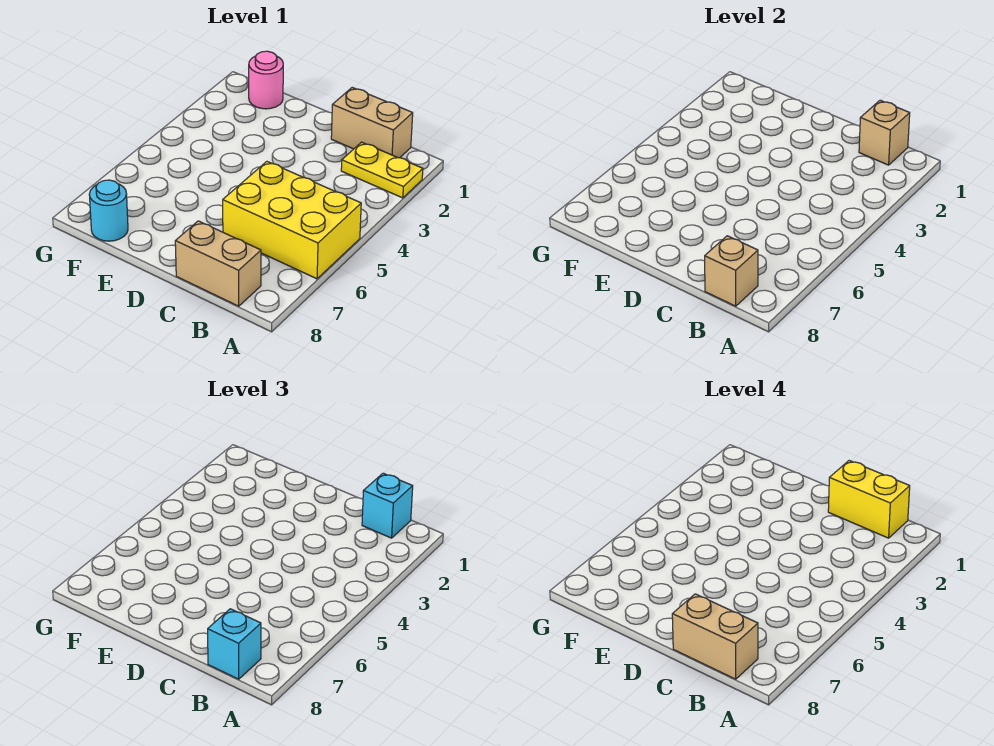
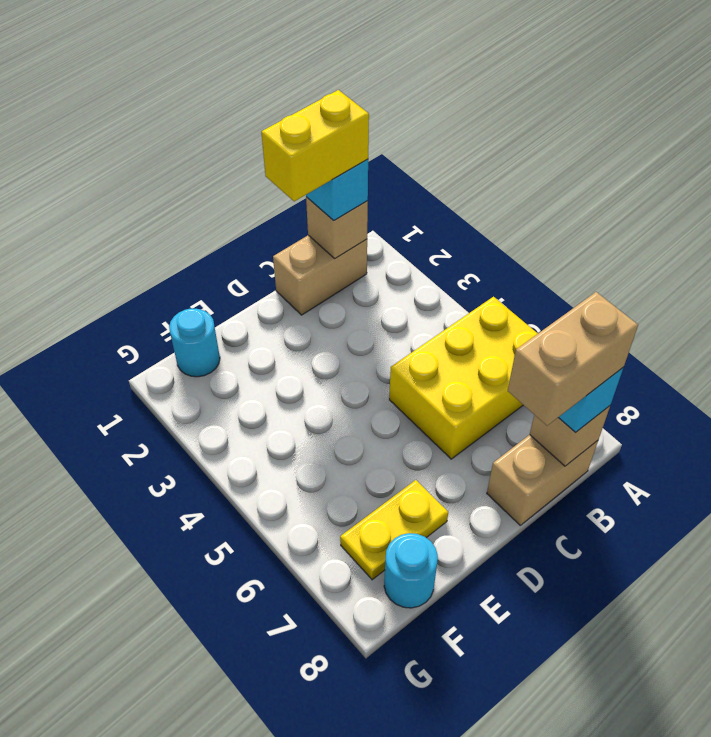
yellow 1x2 plate [341,142,423,198] -> yellow 1x2 plate moved to [340,480,448,580]
pink 1x1 round brick [249,51,283,109] -> cyan 1x1 round brick [169,309,220,377]

